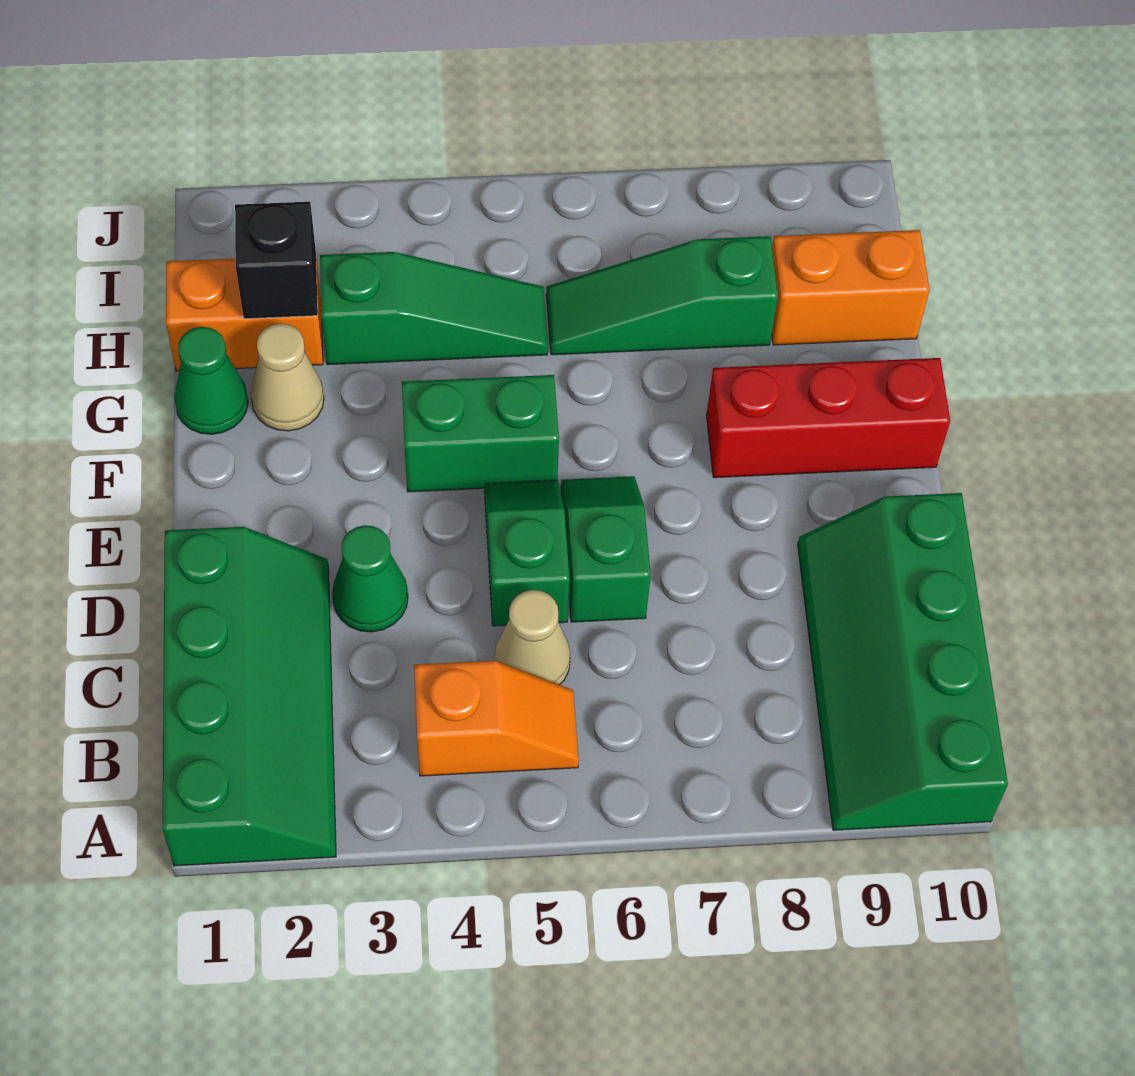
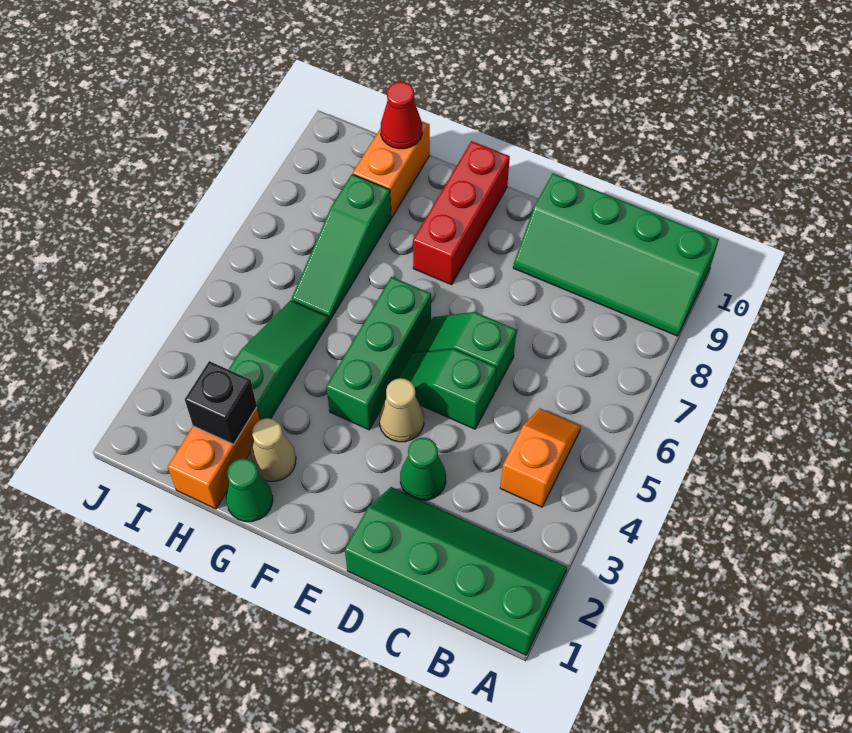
tan 1x1 cone [495,590,570,685] -> tan 1x1 cone moved to [379,378,424,442]
green 1x2 brick [402,375,559,492] -> green 1x3 brick [327,277,431,430]
none -> red 1x1 cone [381,82,422,149]

